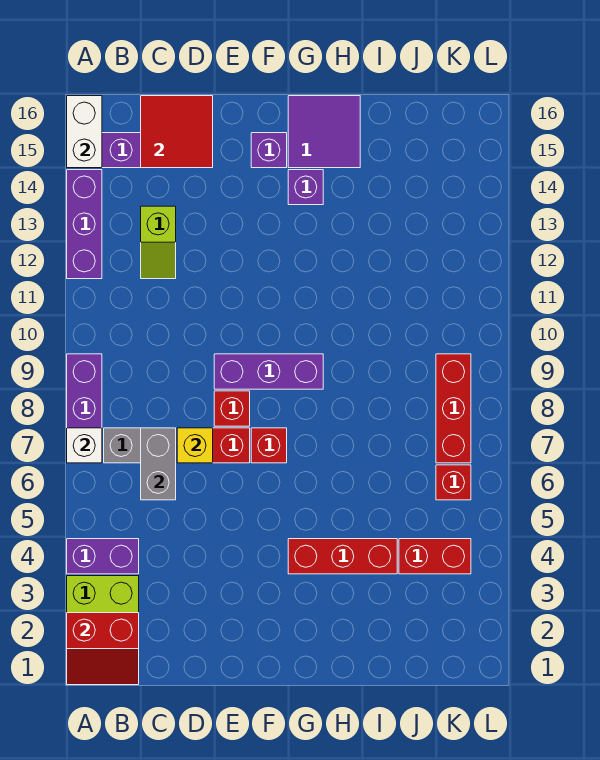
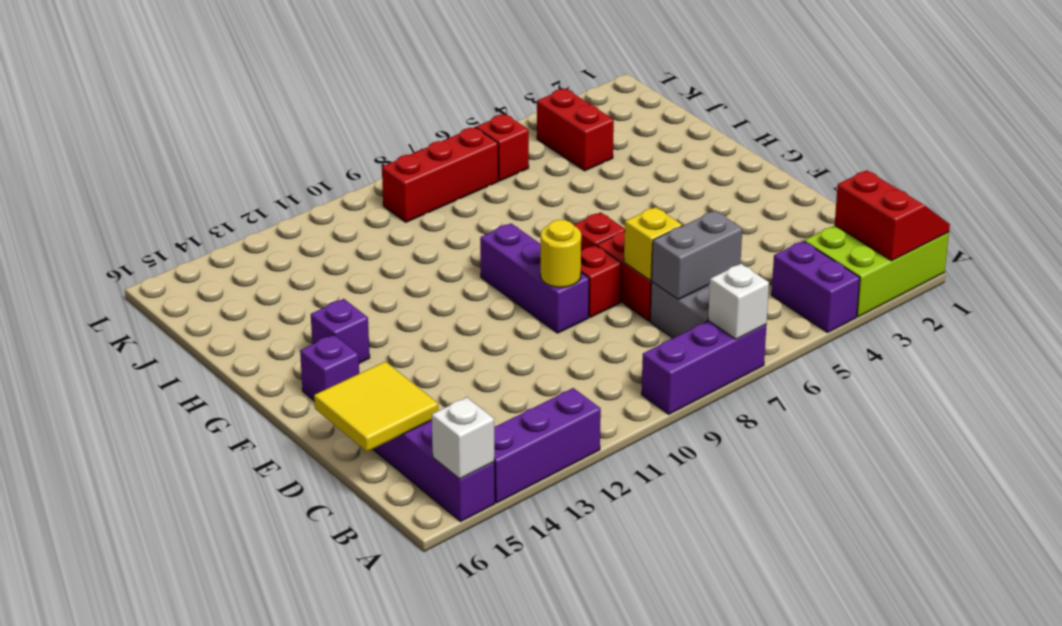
white 1x2 brick [67,96,102,168] -> white 1x1 brick [432,397,495,479]
lime 1x2 slope [141,206,176,279] -> none
red 2x2 tile [141,96,213,168] -> yellow 2x2 tile [314,362,438,452]
none -> yellow 1x1 round brick [541,220,581,287]
red 1x3 brick [288,539,397,574] -> none
purple 2x2 tile [288,96,360,168] -> none

